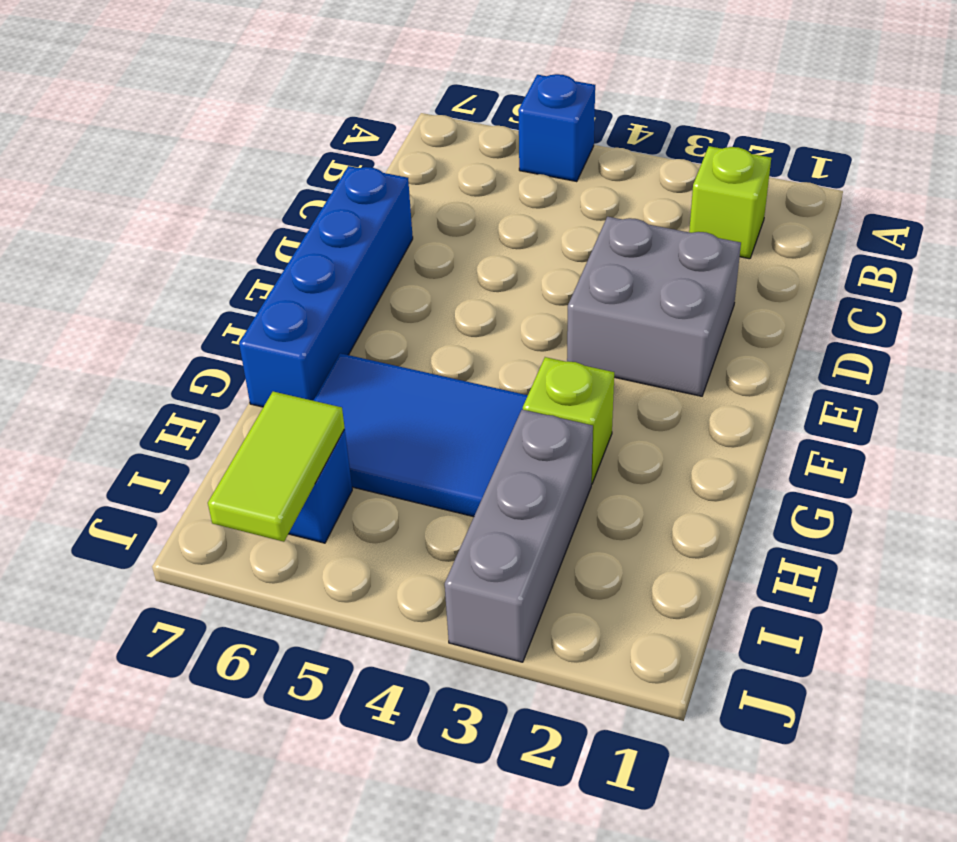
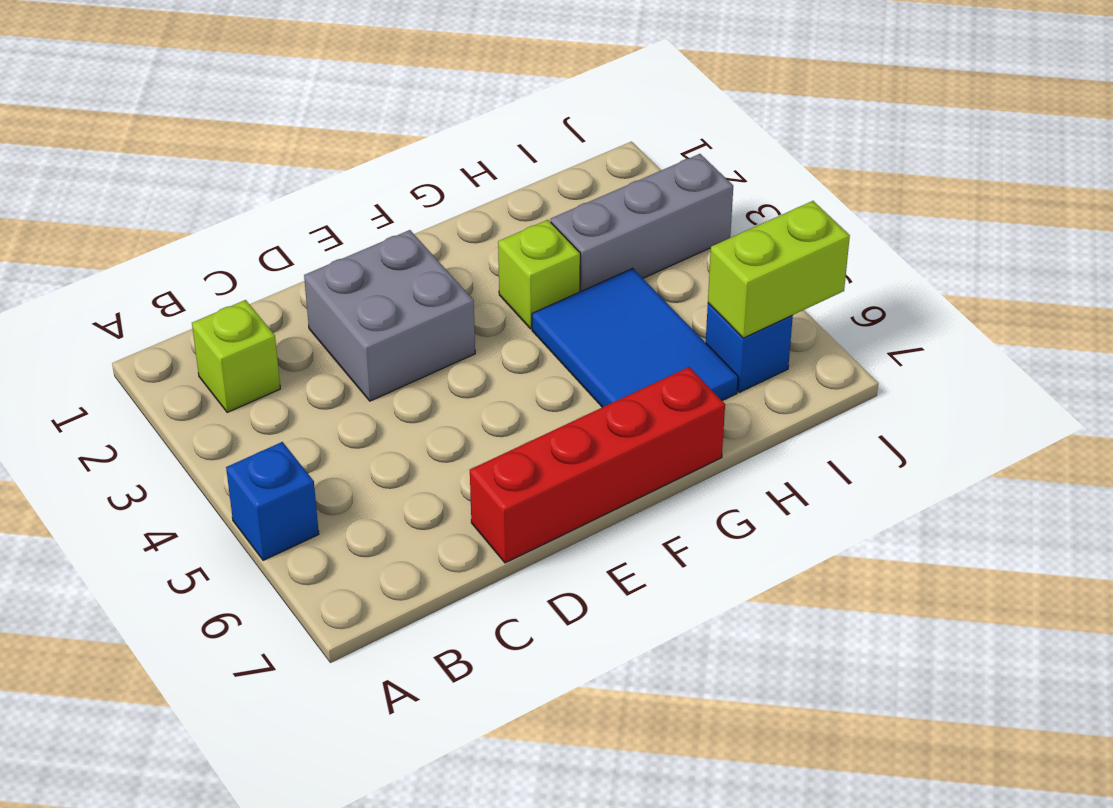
blue 1x4 brick [239,166,413,407] -> red 1x4 brick [470,367,725,563]
lime 1x2 tile [208,392,345,542] -> lime 1x2 brick [708,201,850,338]

